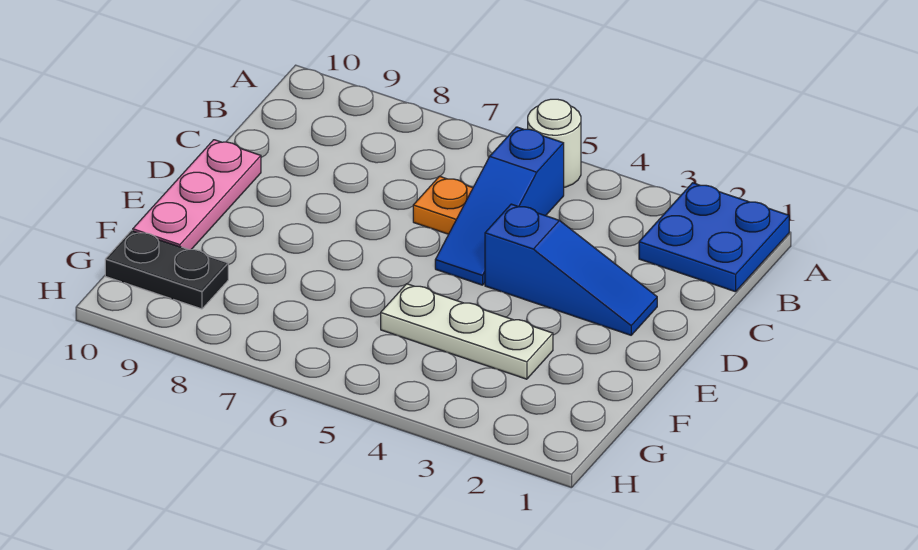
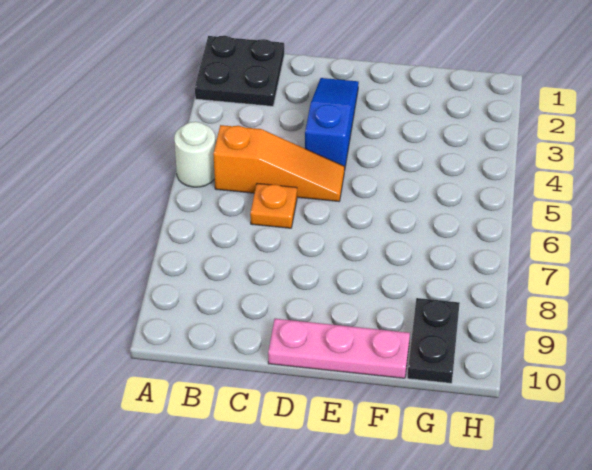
blue 2x2 plate [639,183,789,292] -> black 2x2 plate [195,36,284,106]
blue 1x3 slope [435,127,564,285] -> orange 1x3 slope [213,125,345,201]
white 1x3 plate [381,284,553,379] -> none

